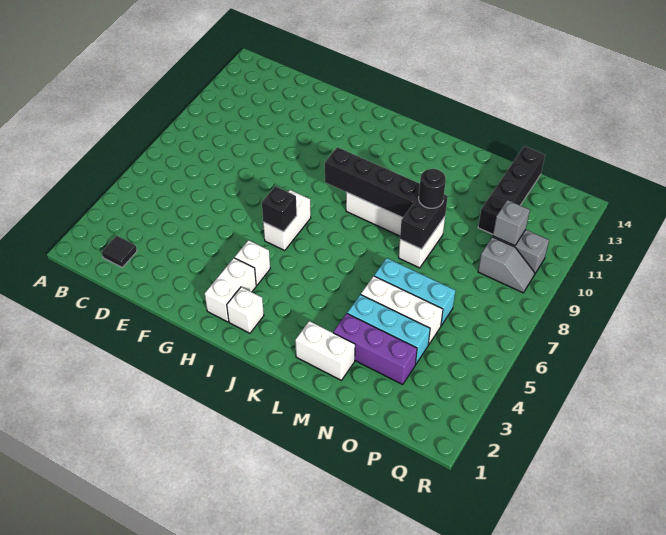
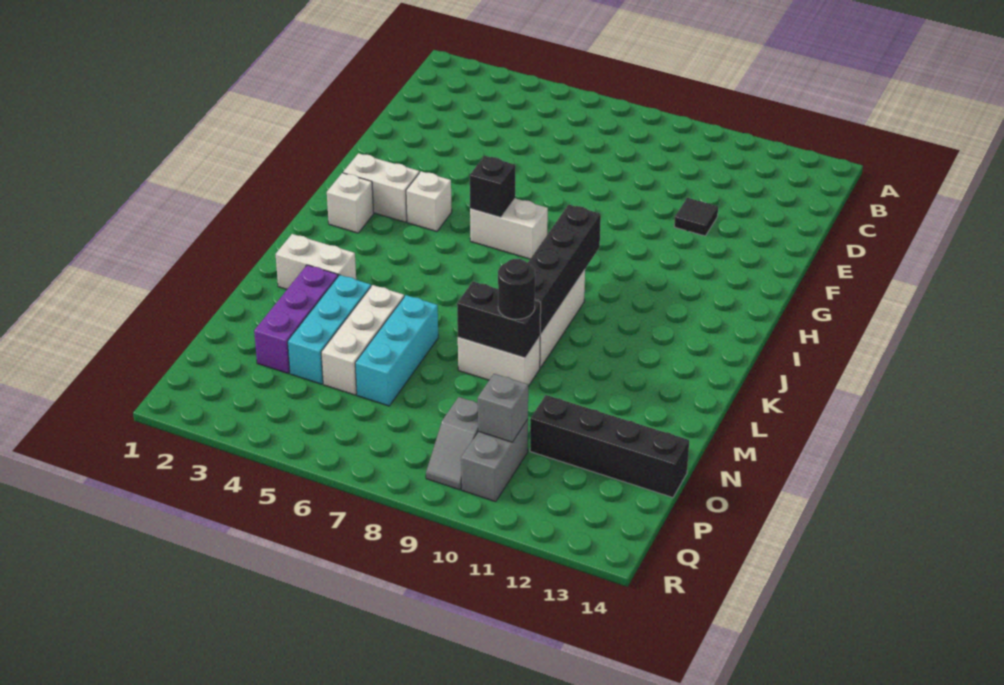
black 1x1 tile [102,236,137,267] -> black 1x1 tile moved to [674,198,718,236]
white 1x2 brick [295,321,355,380] -> white 1x2 brick turned to [276,234,356,289]

